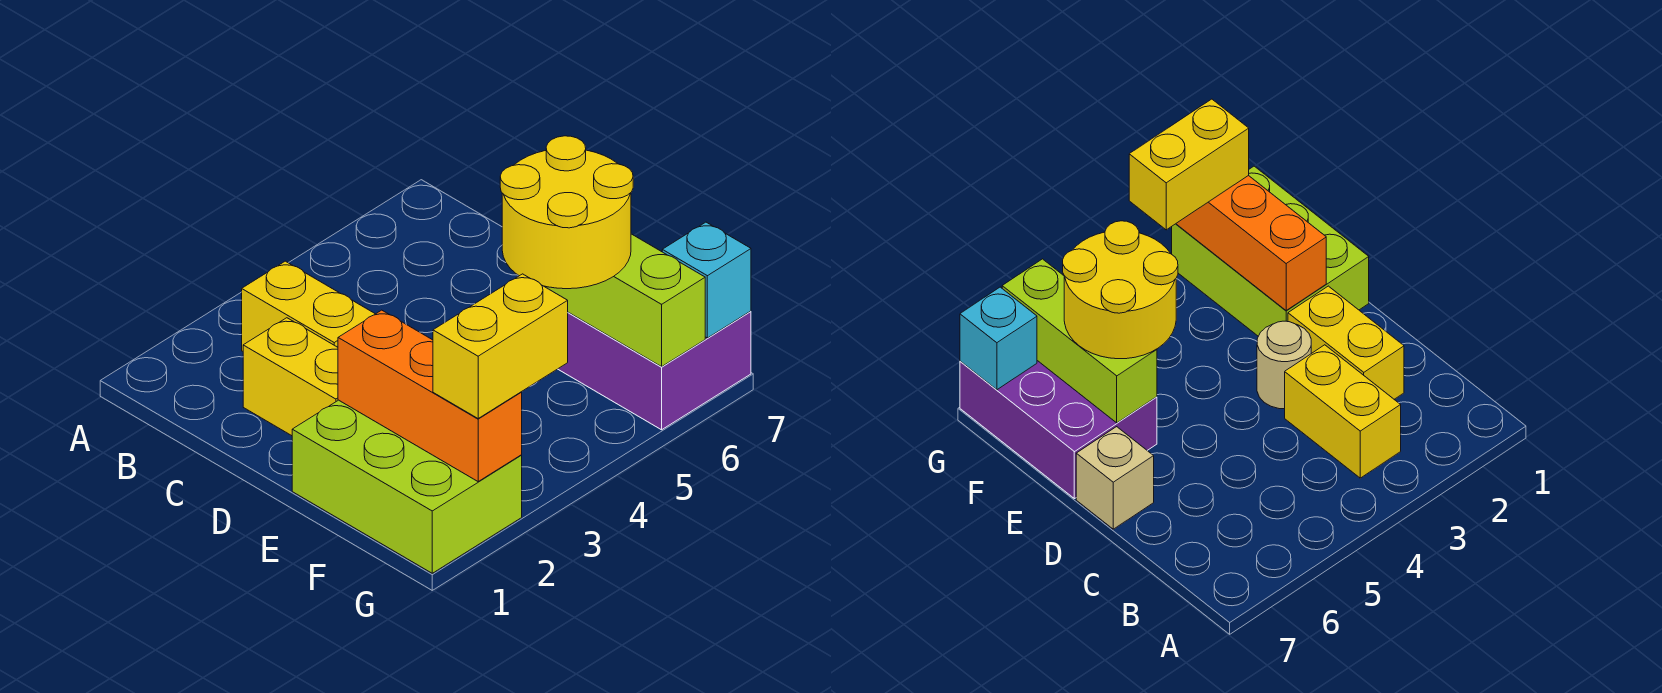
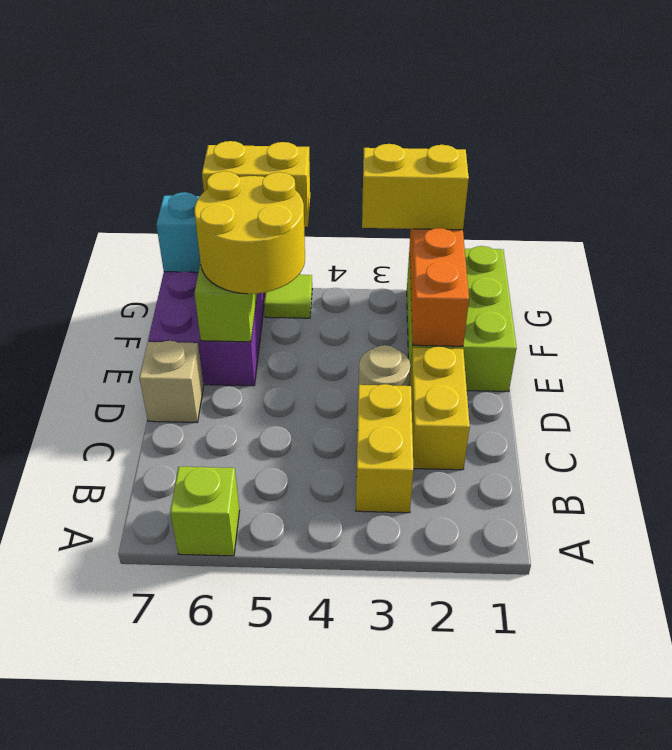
none -> lime 1x1 brick [170,467,240,556]
none -> lime 1x1 tile [264,275,312,318]
none -> yellow 1x2 brick [202,141,310,227]

